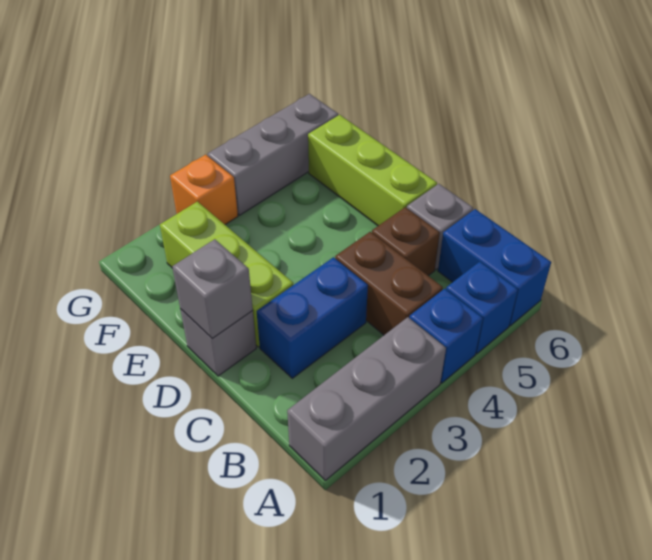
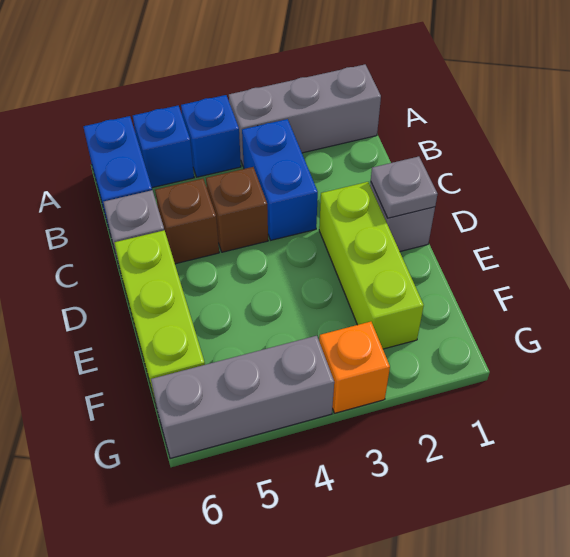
brown 1x2 brick [335,232,443,335] -> brown 1x1 brick [206,167,268,252]
blue 1x2 brick [257,257,368,378] -> blue 1x2 brick turned to [242,119,318,240]
grey 1x1 brick [172,239,253,339] -> grey 1x1 plate [371,156,437,218]

